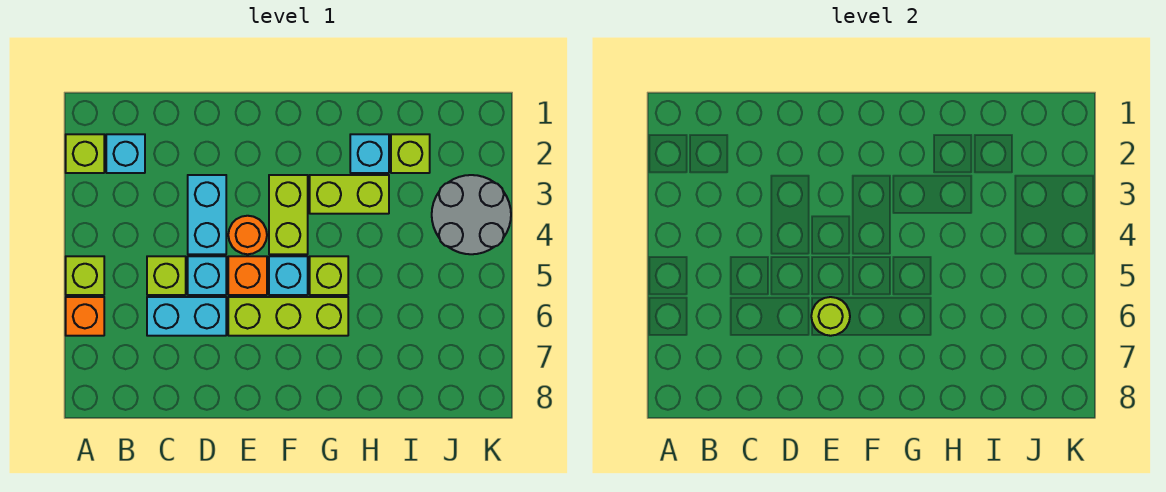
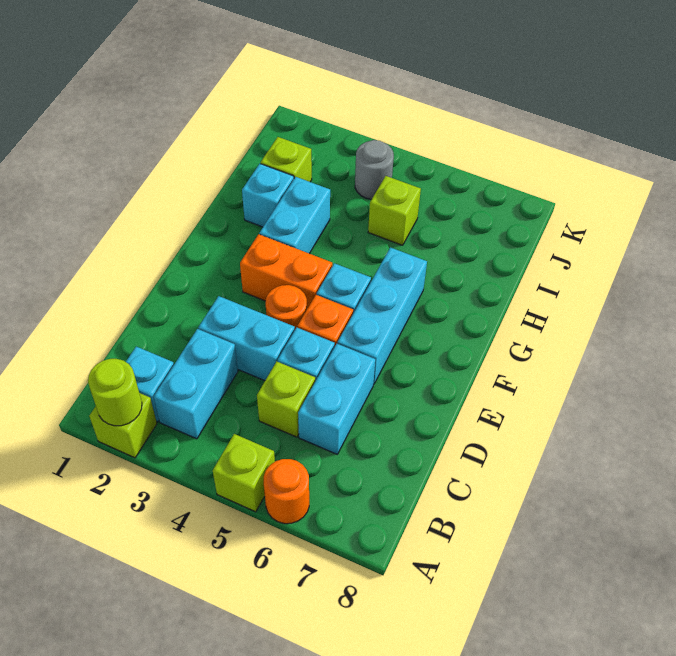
orange 1x1 brick [66,297,104,336] -> orange 1x1 round brick [264,459,309,524]
none -> cyan 1x2 brick [154,329,238,439]
lime 1x3 brick [228,297,348,336] -> cyan 1x3 brick [337,247,427,384]
lime 1x1 round brick [811,297,850,336] -> lime 1x1 round brick moved to [88,359,142,426]
lime 1x2 brick [269,175,308,254] -> orange 1x2 brick [240,234,332,309]
lime 1x2 brick [310,175,389,214] -> cyan 1x2 brick [259,177,330,254]
lime 1x1 brick [310,256,348,295] -> lime 1x1 brick moved to [368,176,421,245]
grey 2x2 round brick [432,175,511,254] -> grey 1x1 round brick [355,140,394,199]

